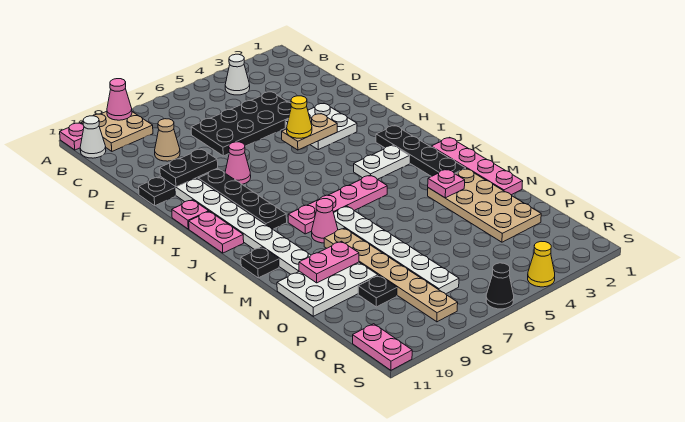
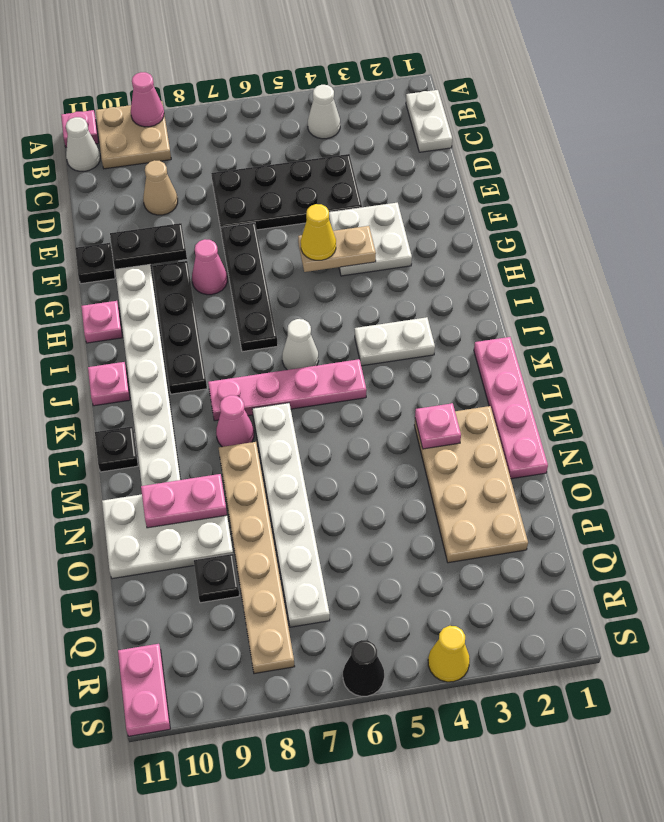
none -> white 1x2 plate [406,90,452,152]
black 1x4 plate [376,125,466,177] -> black 1x4 plate moved to [221,222,278,352]
pink 1x2 plate [189,211,244,253] -> pink 1x1 plate [88,362,130,406]
none -> white 1x1 cone [282,319,319,370]

